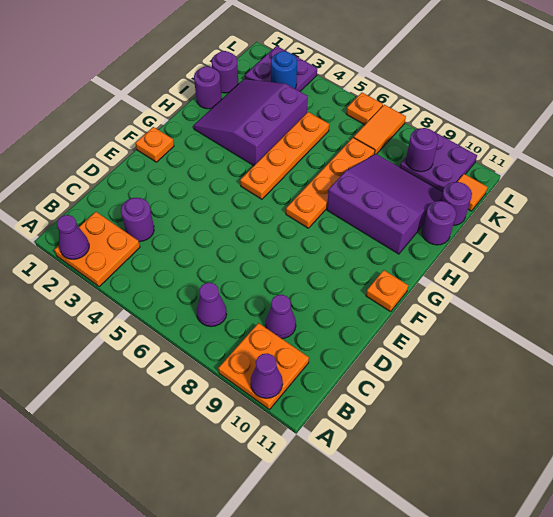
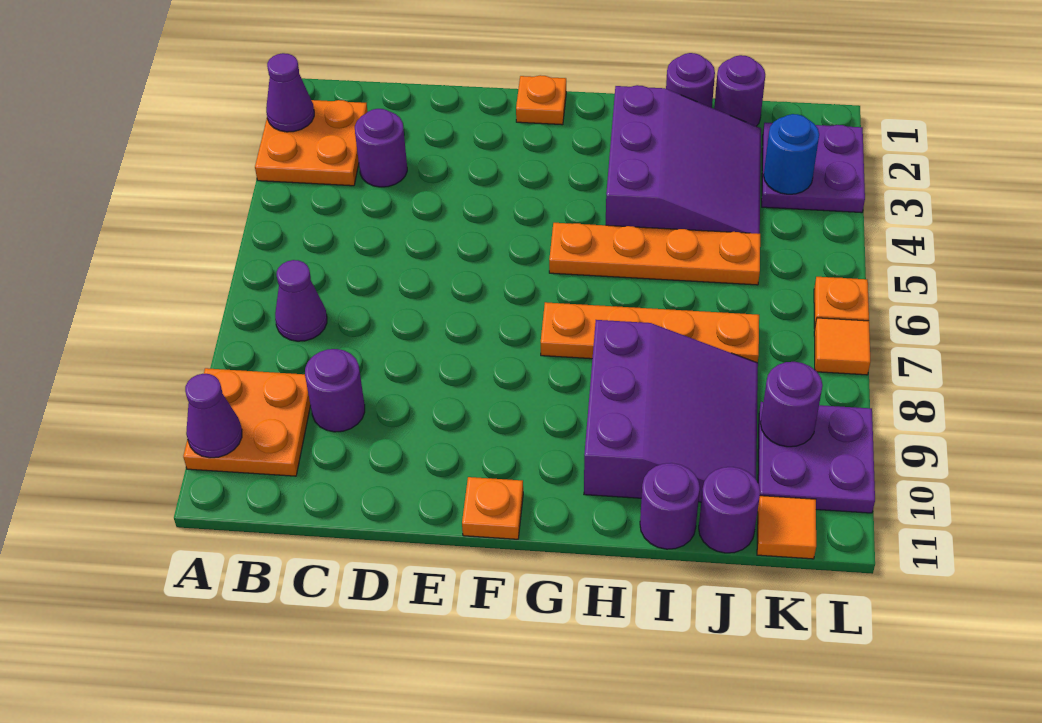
purple 1x1 cone [266,295,296,339] -> purple 1x1 round brick [305,349,365,432]
purple 3x3 slope [194,79,308,166] -> purple 3x3 slope turned to [606,85,761,234]
orange 1x2 tile [354,105,406,154] -> orange 1x1 tile [814,318,870,375]

